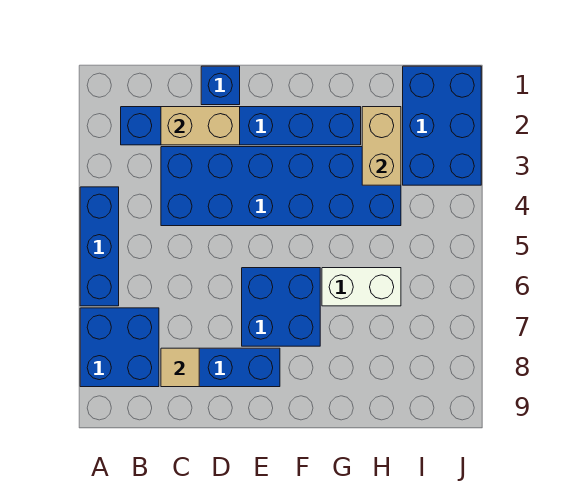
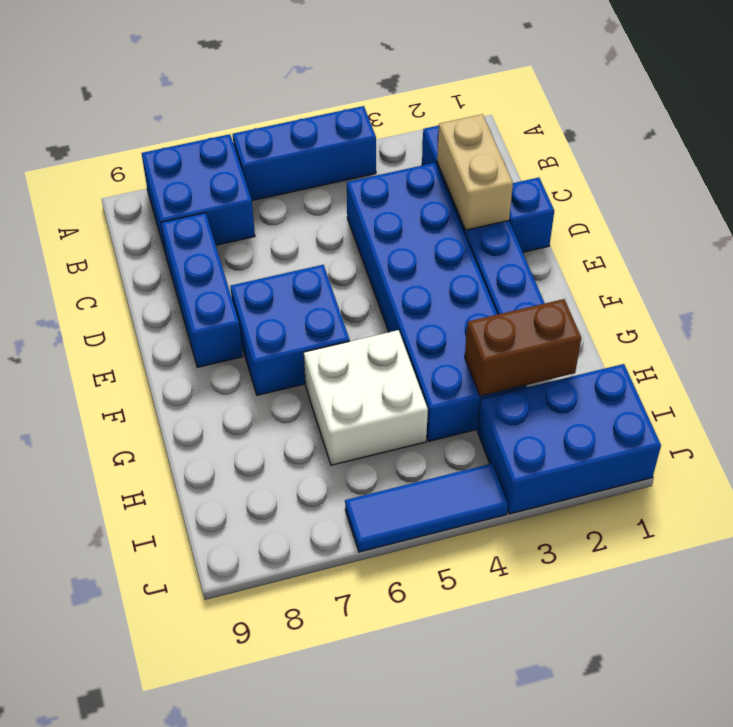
tan 1x1 tile [161,348,199,387] -> none
white 1x2 brick [322,268,401,306] -> white 2x2 brick [304,330,428,465]
tan 1x2 brick [362,107,401,185] -> brown 1x2 brick [465,299,581,396]
none -> blue 1x3 tile [345,464,508,552]

